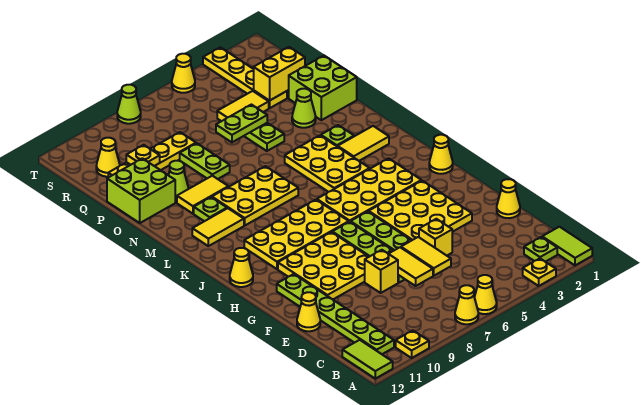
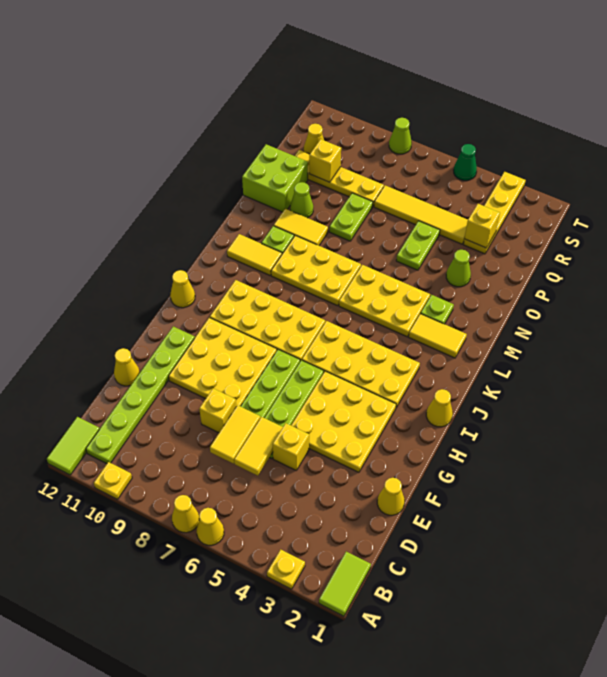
lime 1x1 plate [524,237,557,262] -> none
yellow 2x3 plate [285,136,370,192] -> yellow 2x3 plate turned to [339,265,430,337]
lime 2x2 brick [289,56,357,120] -> none
lime 1x2 plate [216,105,267,142] -> none
yellow 1x2 brick [254,47,305,101] -> yellow 1x1 brick [464,204,500,248]
yellow 1x2 tile [217,91,269,121] -> yellow 1x4 tile [374,185,468,244]
yellow 1x1 plate [126,145,160,166] -> yellow 1x1 brick [309,139,341,182]
yellow 1x1 cone [172,54,195,93] -> green 1x1 cone [454,144,477,181]

